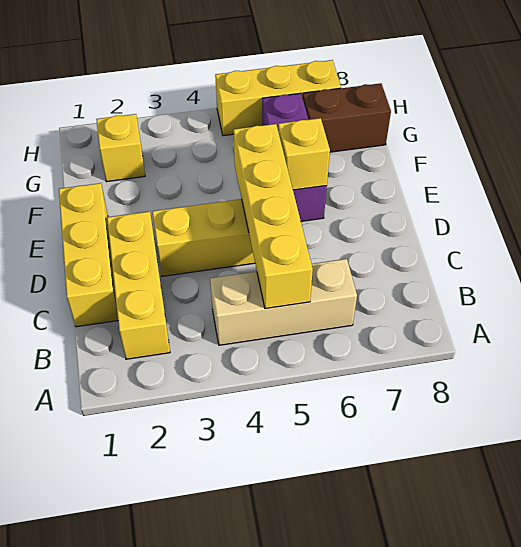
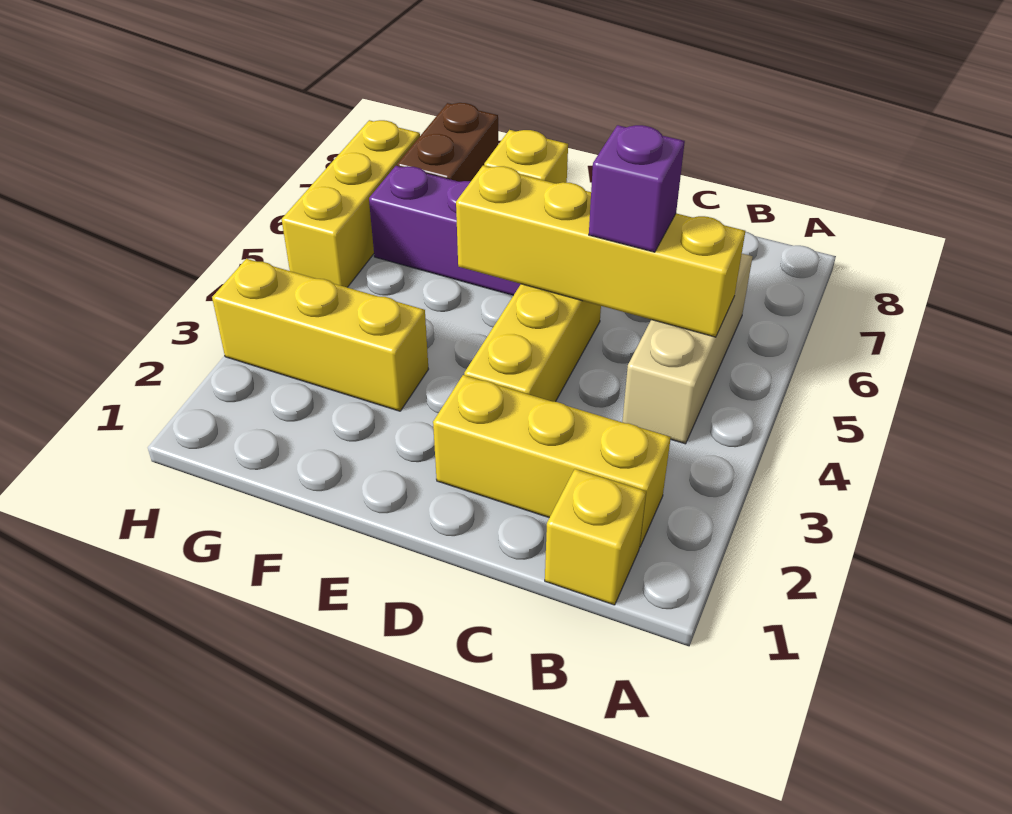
yellow 1x3 brick [59,183,118,327] -> yellow 1x3 brick moved to [212,259,428,411]
none -> purple 1x1 brick [589,125,685,252]
yellow 1x1 brick [96,114,145,182] -> yellow 1x1 brick moved to [545,469,646,605]

